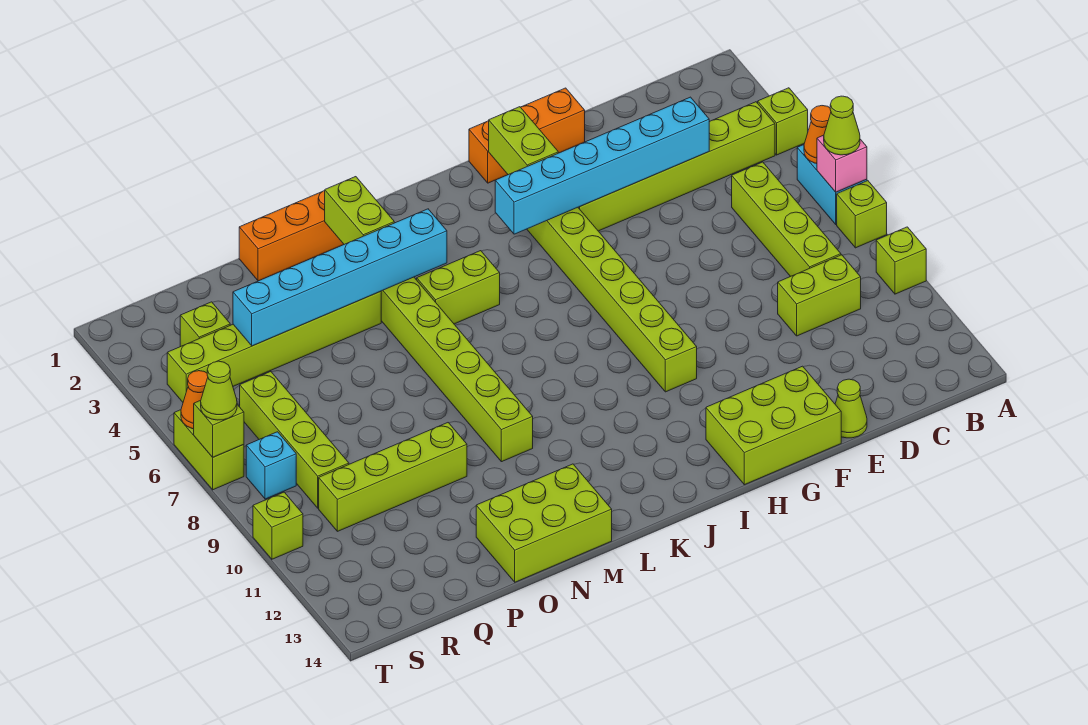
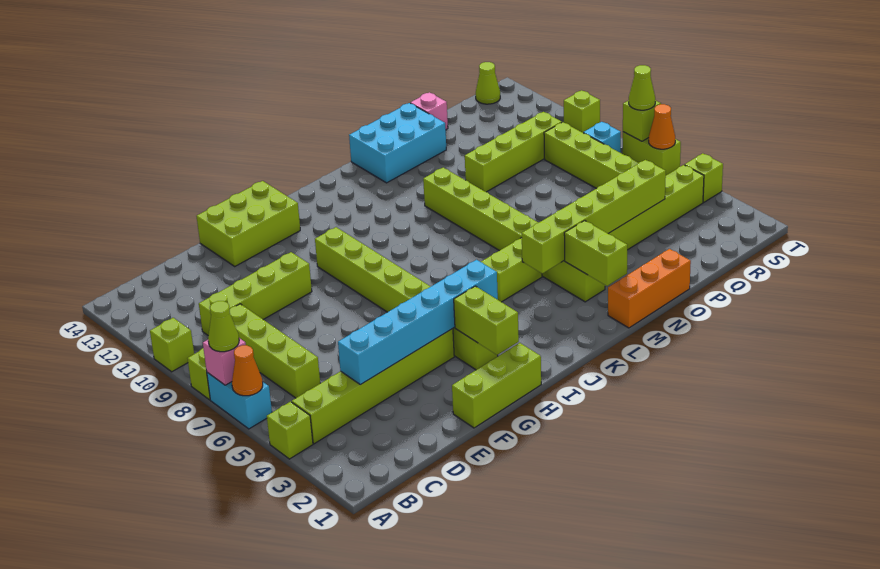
lime 1x2 brick [778,255,861,336] -> lime 1x4 brick [199,252,312,336]
lime 1x1 cone [835,379,867,438] -> lime 1x1 cone moved to [475,62,500,104]
orange 1x3 brick [469,88,585,183] -> lime 1x3 brick [452,343,541,428]
cyan 1x6 brick [233,209,447,346] -> lime 1x6 brick [522,160,666,273]
lime 2x3 brick [476,464,612,582] -> cyan 2x3 brick [349,103,446,183]
none -> pink 1x1 brick [410,92,448,130]
lime 1x1 brick [180,302,230,347] -> lime 1x1 brick moved to [685,153,723,202]

